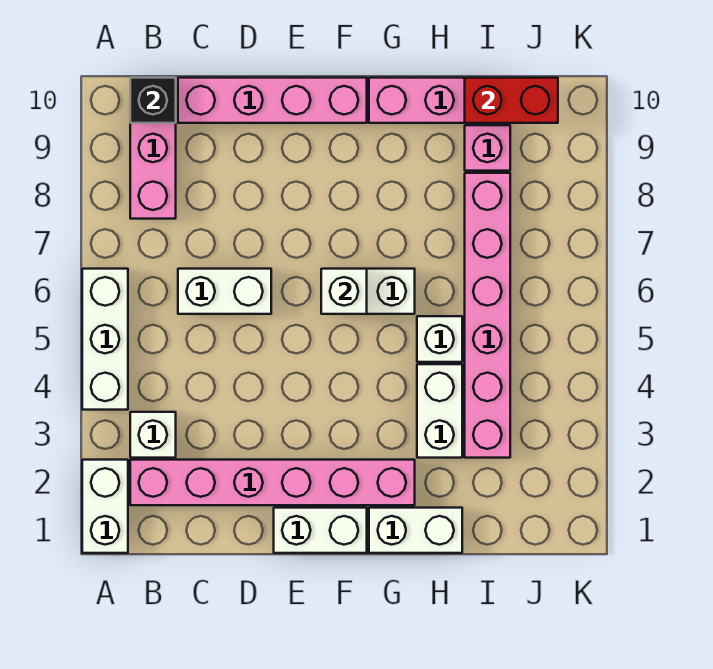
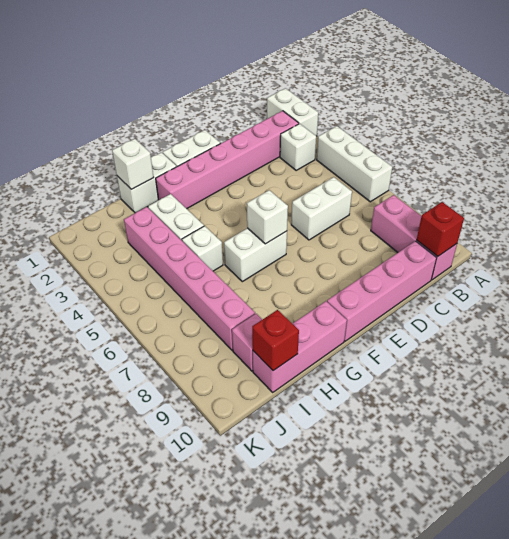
black 1x1 brick [130,78,176,123] -> red 1x1 brick [417,202,464,257]
none -> white 1x1 brick [112,139,154,189]
red 1x2 brick [465,78,558,123] -> red 1x1 brick [252,310,299,371]

